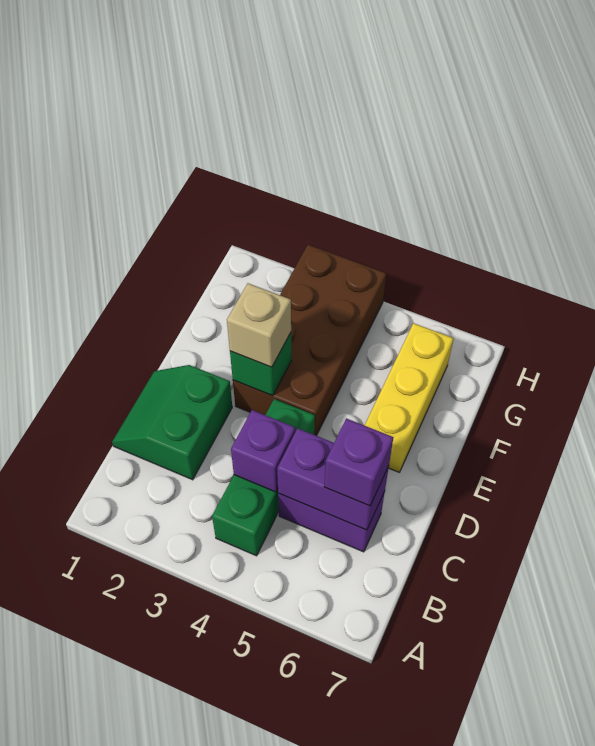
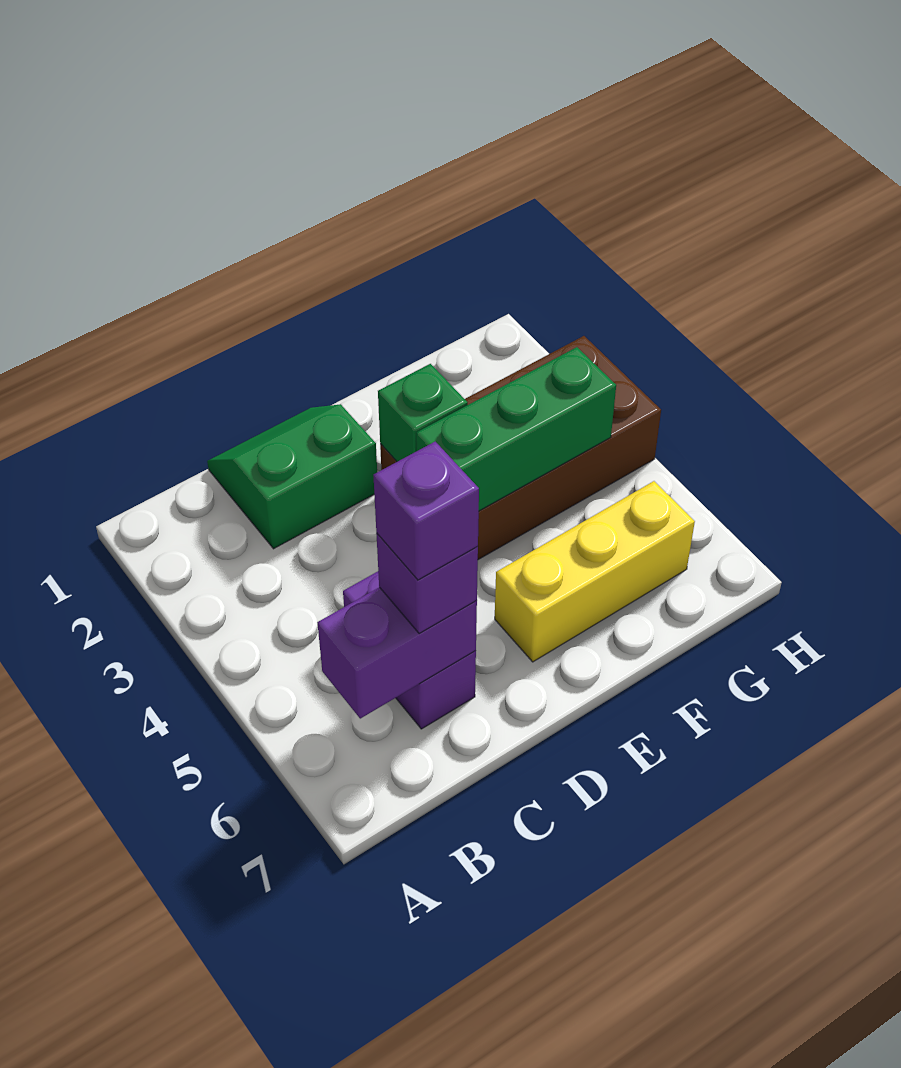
green 1x3 brick [212,399,315,556] -> green 1x3 brick moved to [416,347,616,511]
purple 1x1 brick [231,410,295,492] -> purple 1x1 brick moved to [373,442,479,580]
purple 1x2 brick [277,428,389,530] -> purple 1x2 brick turned to [317,587,477,719]
tan 1x1 brick [227,283,291,367] -> none

